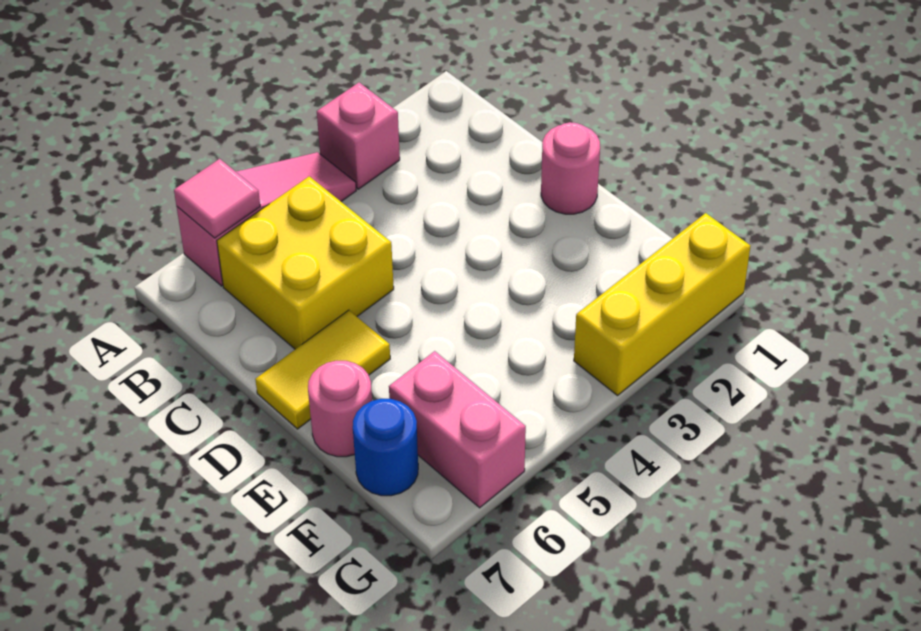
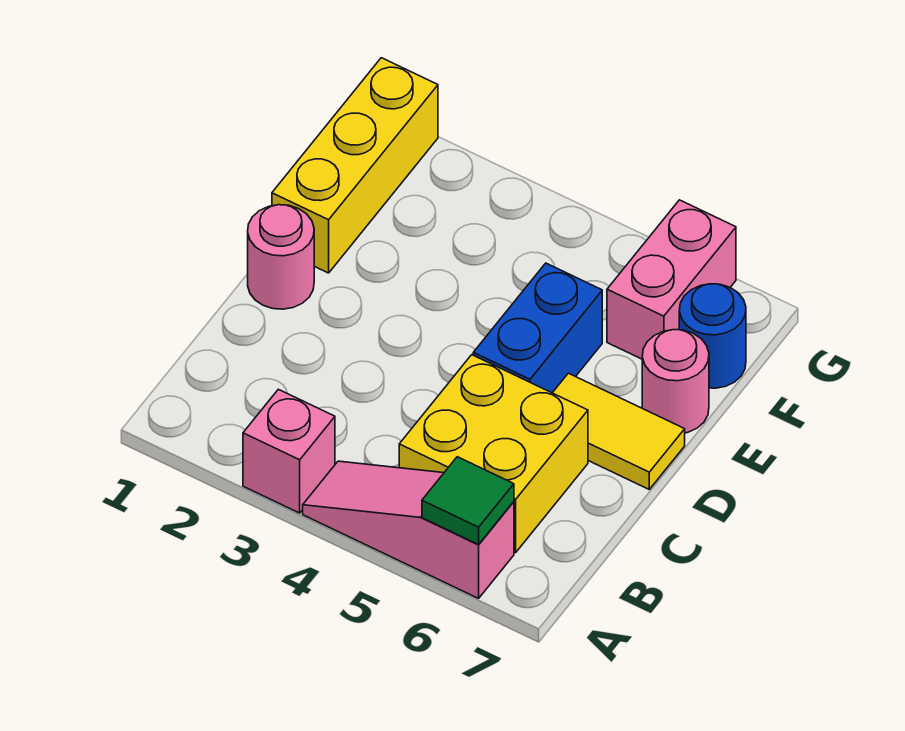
pink 1x1 tile [174,159,260,238] -> green 1x1 tile [422,457,514,545]
none -> blue 1x2 brick [473,263,602,393]
yellow 1x3 brick [574,213,750,396] -> yellow 1x3 brick turned to [272,58,438,273]

